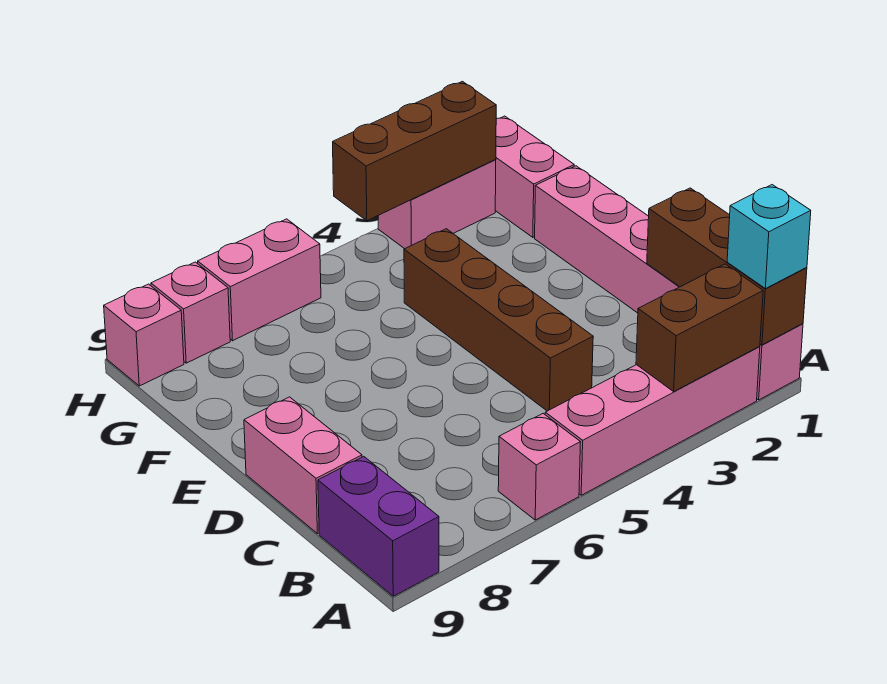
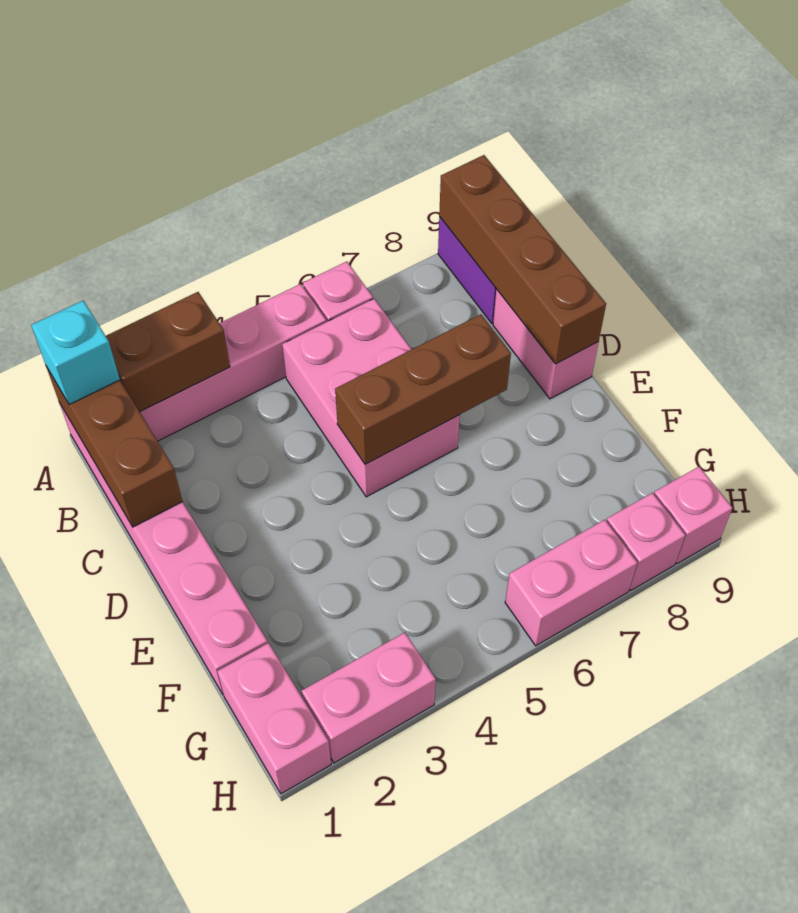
none -> pink 2x3 brick [282,299,460,497]
brown 1x4 brick [404,229,593,411] -> brown 1x4 brick moved to [439,155,606,364]
brown 1x3 brick [333,81,496,221] -> brown 1x3 brick moved to [335,314,511,464]

